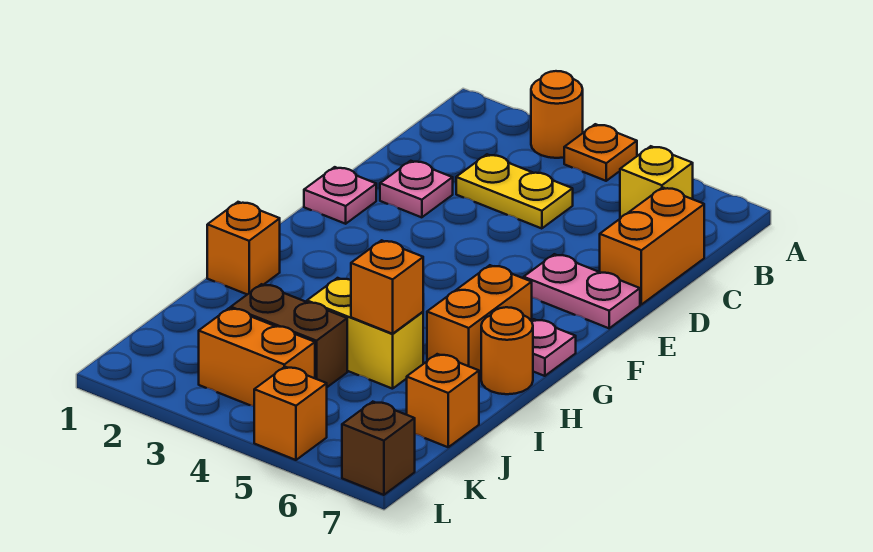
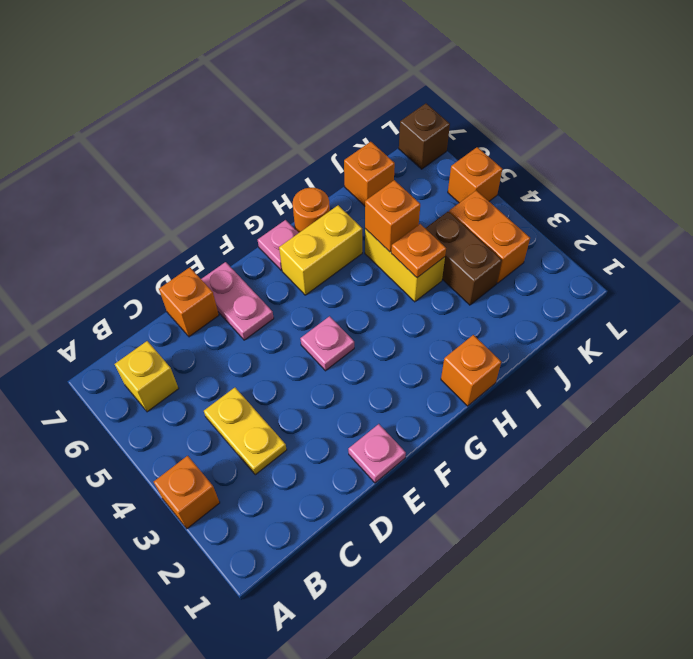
orange 1x1 round brick [531,71,583,158] -> orange 1x1 brick [154,456,220,529]
orange 1x1 plate [564,124,637,181] -> orange 1x1 plate moved to [391,224,446,278]
orange 1x2 brick [600,187,704,305] -> orange 1x1 brick [159,267,219,337]
pink 1x1 plate [380,161,453,217] -> pink 1x1 plate moved to [300,316,354,371]
orange 1x2 brick [427,265,532,375] -> yellow 1x2 brick [279,205,362,295]

